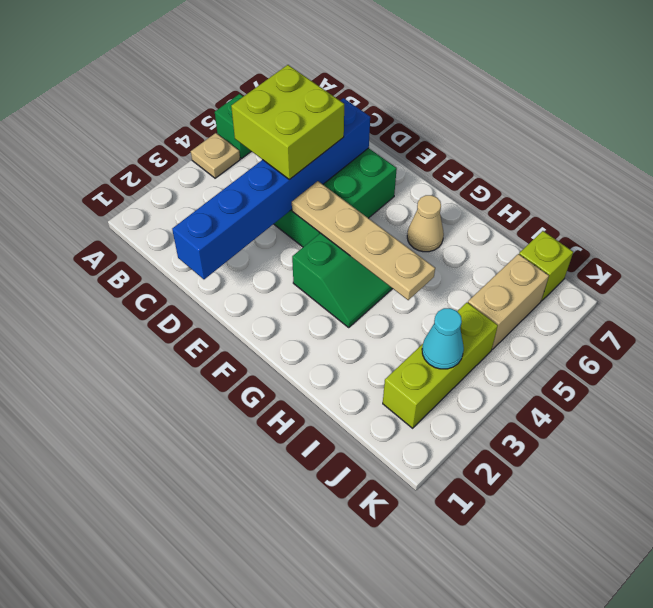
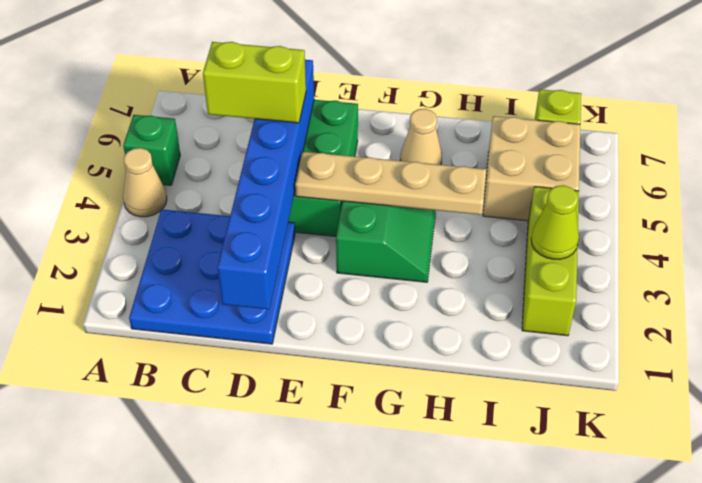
tan 1x1 plate [191,133,240,178] -> tan 1x1 cone [123,148,167,217]
none -> blue 3x3 plate [129,209,295,344]
lime 2x2 brick [231,65,344,180] -> lime 1x2 brick [203,42,306,123]
cyan 1x1 cone [422,308,464,369] -> lime 1x1 cone [531,185,579,259]
tan 1x2 brick [468,254,549,349] -> tan 2x2 brick [483,116,580,221]

